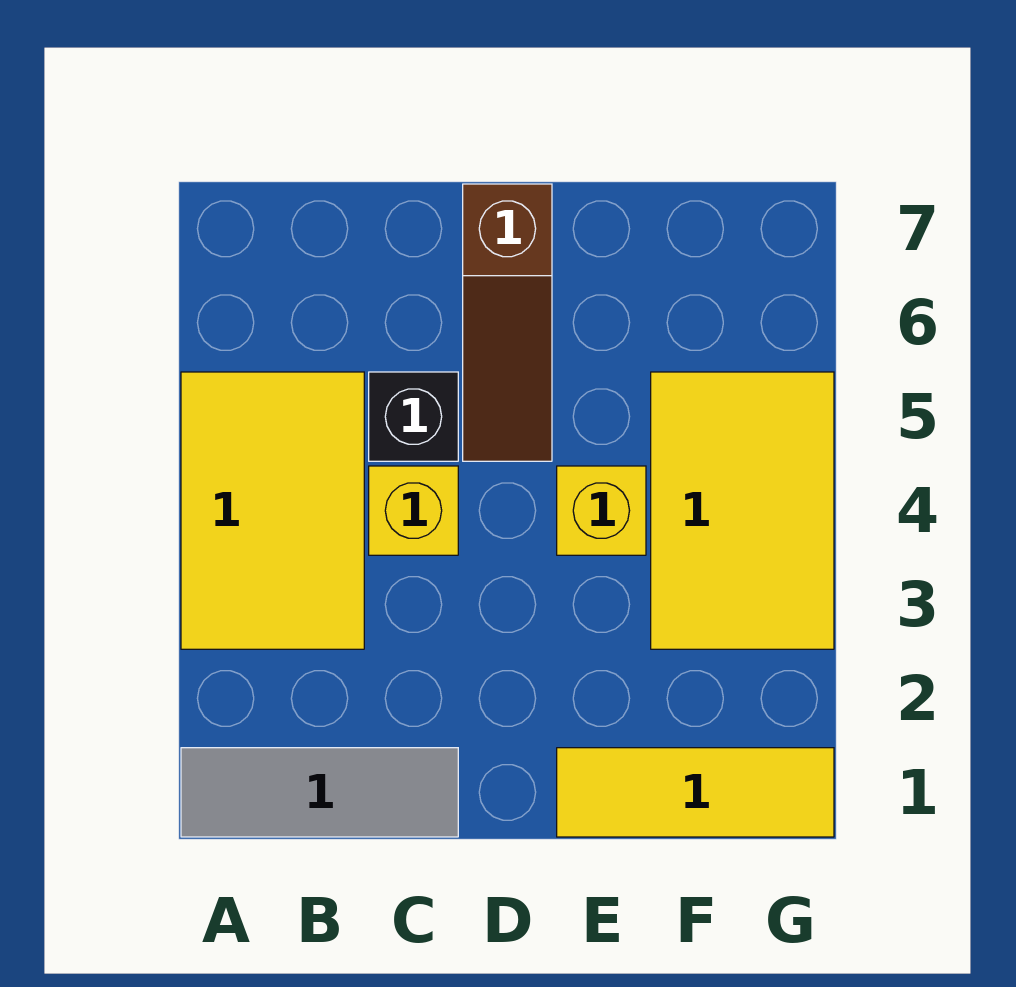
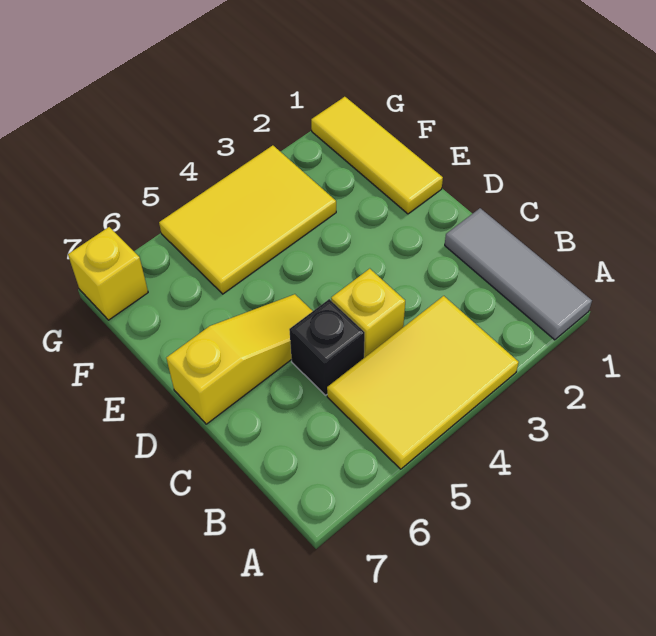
brown 1x3 slope [463,184,552,461] -> yellow 1x3 slope [166,294,312,424]
yellow 1x1 brick [557,466,646,555] -> yellow 1x1 brick moved to [68,227,148,320]

